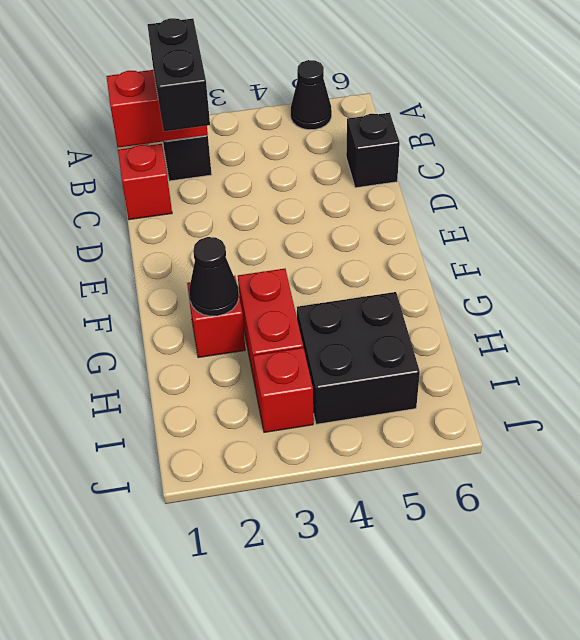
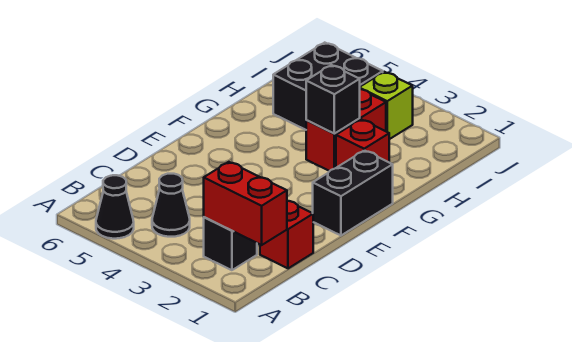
black 1x2 brick [148,18,210,131] -> black 1x2 brick moved to [313,150,393,235]
black 1x1 brick [346,113,400,188] -> black 1x1 brick moved to [306,65,360,134]
black 1x1 cone [189,237,239,316] -> black 1x1 cone moved to [152,174,190,237]
red 1x1 brick [253,348,313,432] -> lime 1x1 brick [360,72,413,139]

